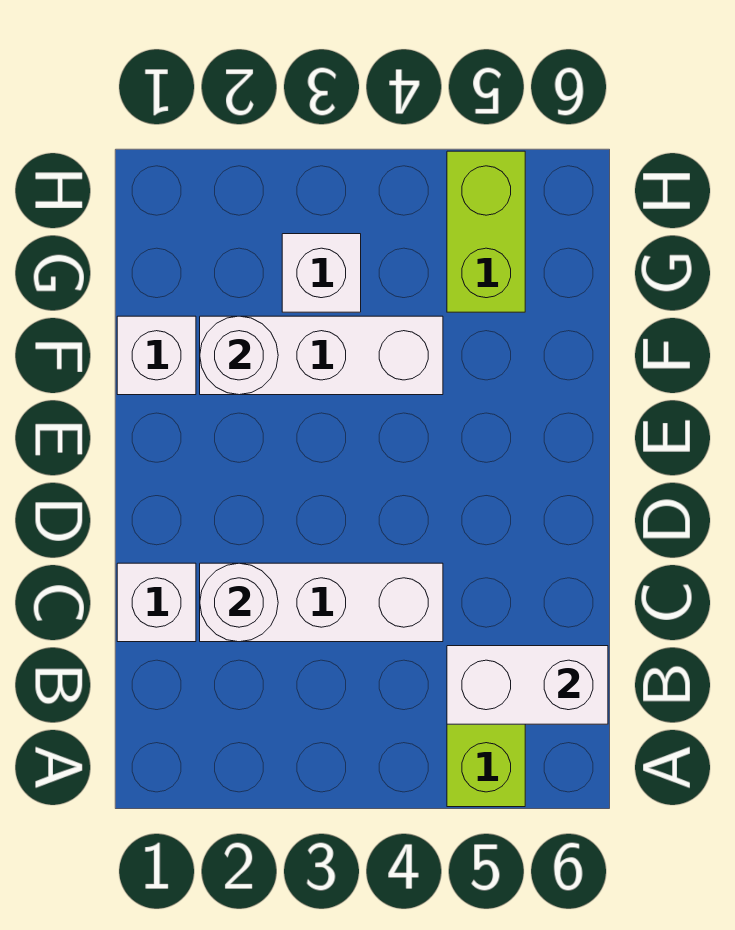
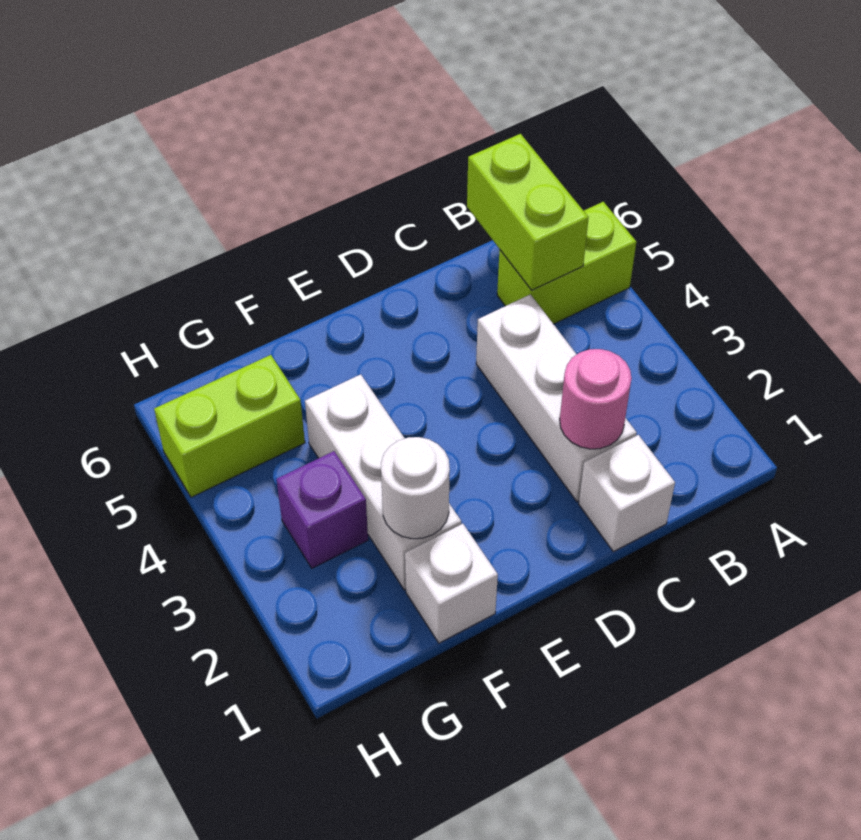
white 1x2 brick [447,646,608,724] -> lime 1x2 brick [467,134,589,290]
white 1x1 round brick [200,563,278,642] -> pink 1x1 round brick [560,349,632,449]
white 1x1 brick [282,234,361,312] -> purple 1x1 brick [276,451,368,568]

